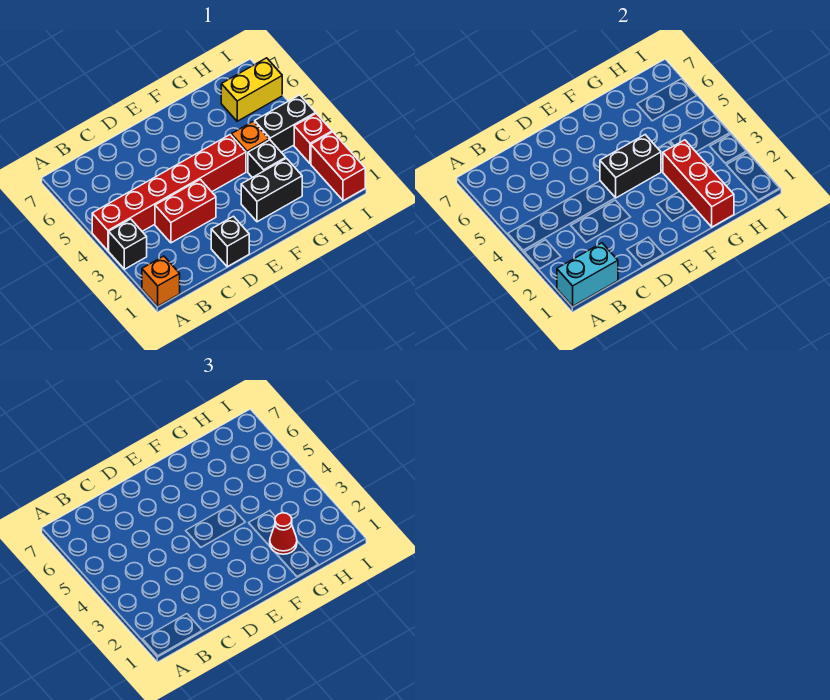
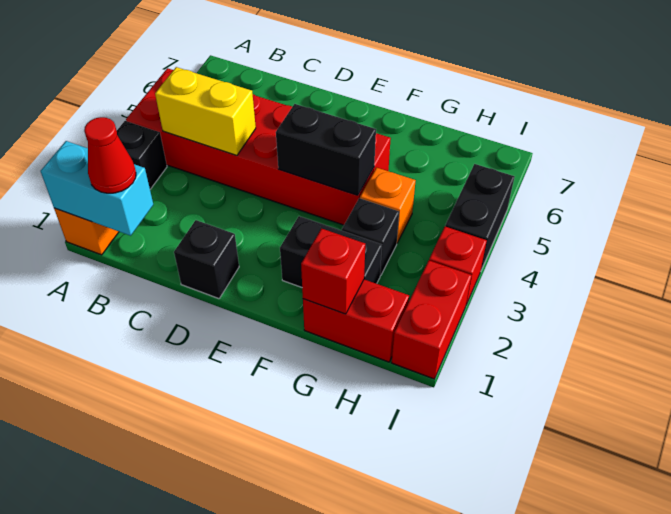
red 1x6 brick [92,135,246,251] -> red 2x6 brick [126,68,391,225]
red 1x2 brick [155,179,216,243] -> red 1x2 brick moved to [303,280,409,362]
red 1x3 brick [663,140,734,227] -> red 1x1 brick [301,229,365,314]
red 1x1 cone [270,513,297,554] -> red 1x1 cone moved to [84,117,136,193]
black 1x2 brick [255,95,316,152] -> black 1x2 brick turned to [445,164,515,270]
yellow 1x2 brick [221,58,282,121] -> yellow 1x2 brick moved to [155,67,256,156]

